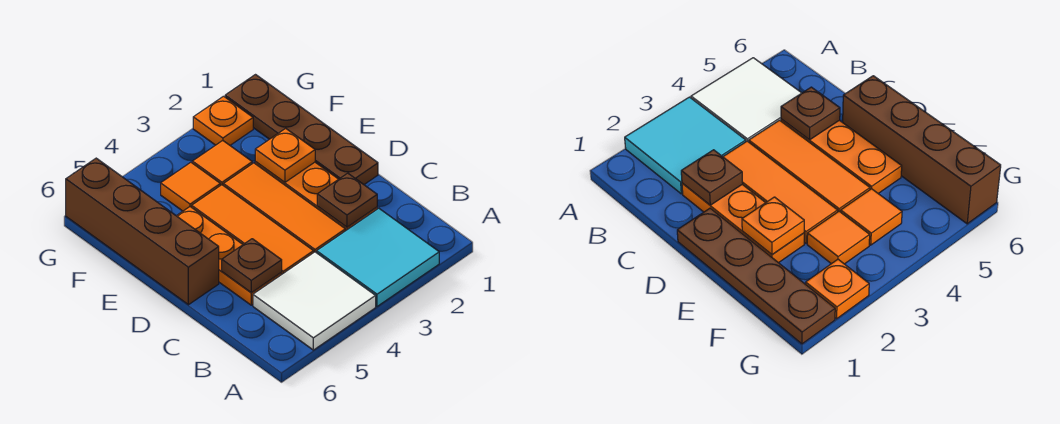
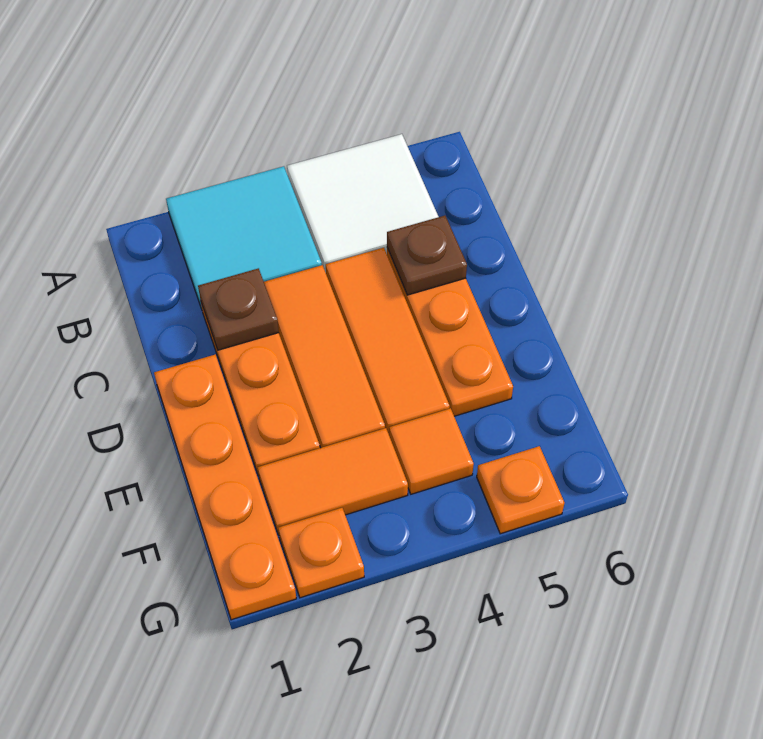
brown 1x4 plate [225,75,378,184] -> orange 1x4 plate [154,354,296,620]
brown 1x4 brick [66,158,219,305] -> none
orange 1x1 plate [255,128,315,182] -> orange 1x1 plate moved to [477,446,564,534]
orange 1x1 tile [192,141,252,185] -> orange 1x2 tile [258,428,408,535]

